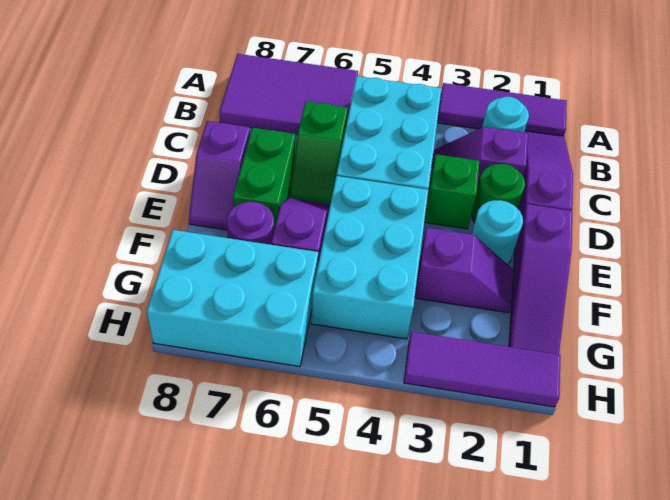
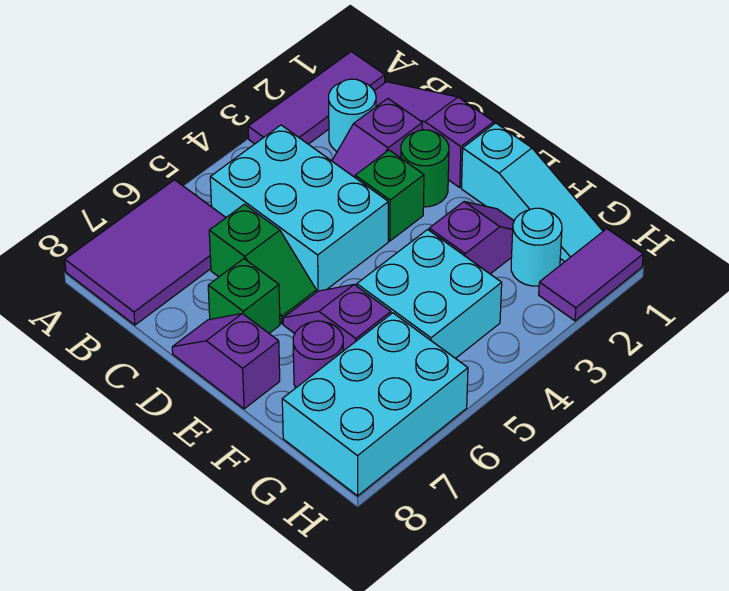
green 1x2 brick [233,128,295,230] -> green 1x1 brick [208,259,280,333]
purple 1x2 slope [189,121,250,230] -> purple 1x2 slope turned to [172,314,280,409]
purple 1x3 slope [509,204,572,355] -> cyan 1x3 slope [462,123,603,261]
cyan 1x1 round brick [472,200,523,264] -> cyan 1x1 round brick moved to [511,208,562,286]
cyan 2x3 brick [311,176,428,339] -> cyan 2x2 brick [357,230,502,359]
purple 1x3 tile [404,332,561,407] -> purple 1x2 tile [539,229,643,321]

